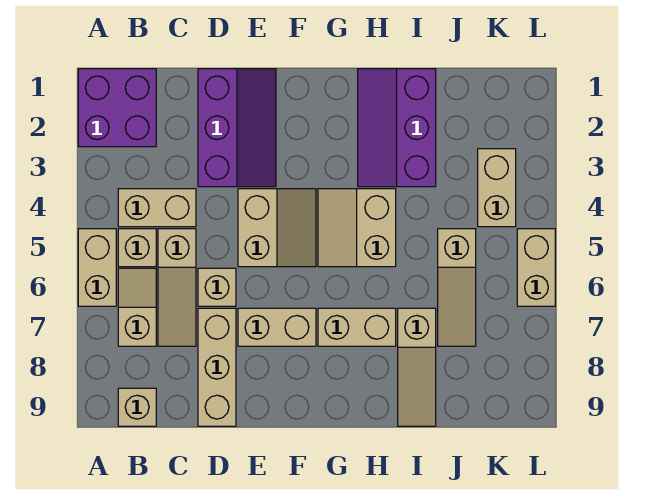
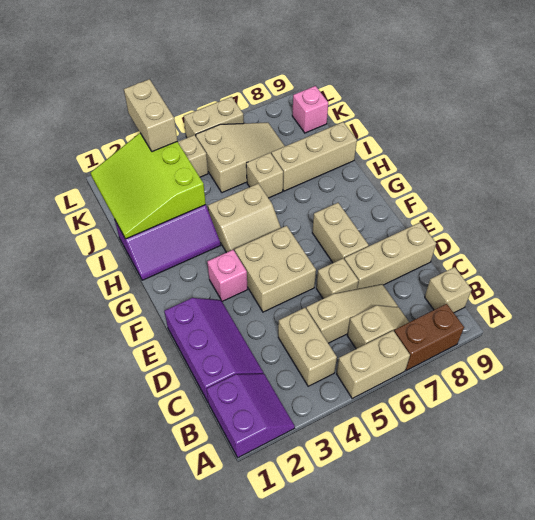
purple 2x2 brick [78,69,156,147] -> purple 2x2 slope [207,374,295,458]
none -> brown 1x2 brick [394,304,464,370]
tan 1x1 brick [118,229,156,267] -> tan 1x1 brick moved to [246,153,283,198]
tan 1x2 slope [118,268,156,346] -> tan 1x2 slope turned to [347,305,409,349]
purple 2x3 slope [198,69,276,187] -> purple 2x3 slope turned to [164,298,264,402]
tan 2x2 slope [238,189,316,267] -> tan 2x2 brick [235,226,316,312]
none -> pink 1x1 brick [207,250,247,301]
tan 1x2 brick [318,308,396,346] -> tan 1x2 brick moved to [124,79,177,152]
none -> lime 3x3 slope [90,133,206,239]
tan 1x3 slope [398,308,436,426] -> tan 1x3 brick [271,122,357,191]
tan 1x3 slope [438,229,476,346] -> tan 2x3 slope [196,123,285,193]
none -> pink 1x1 brick [292,86,328,133]

